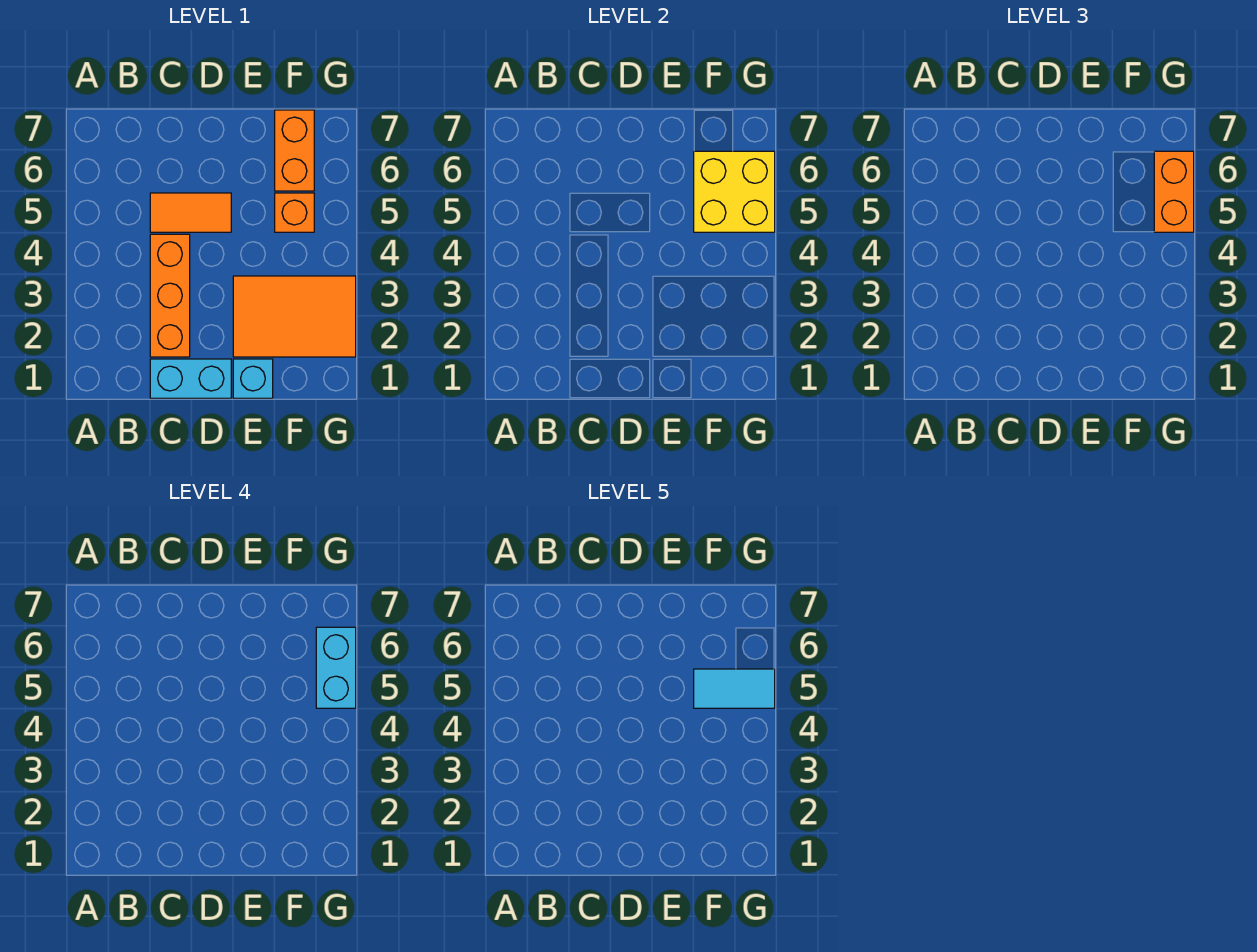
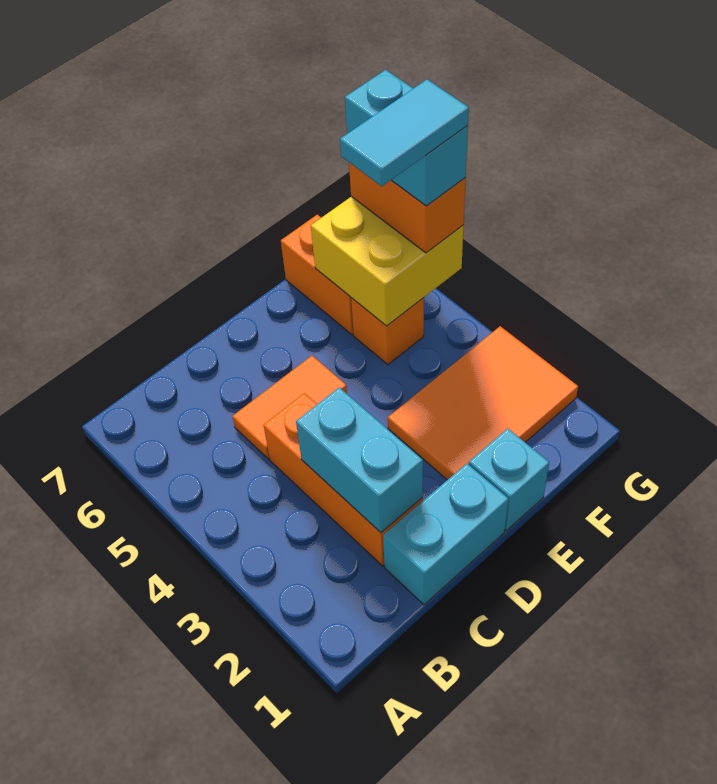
none -> cyan 1x2 brick [296,387,423,532]

